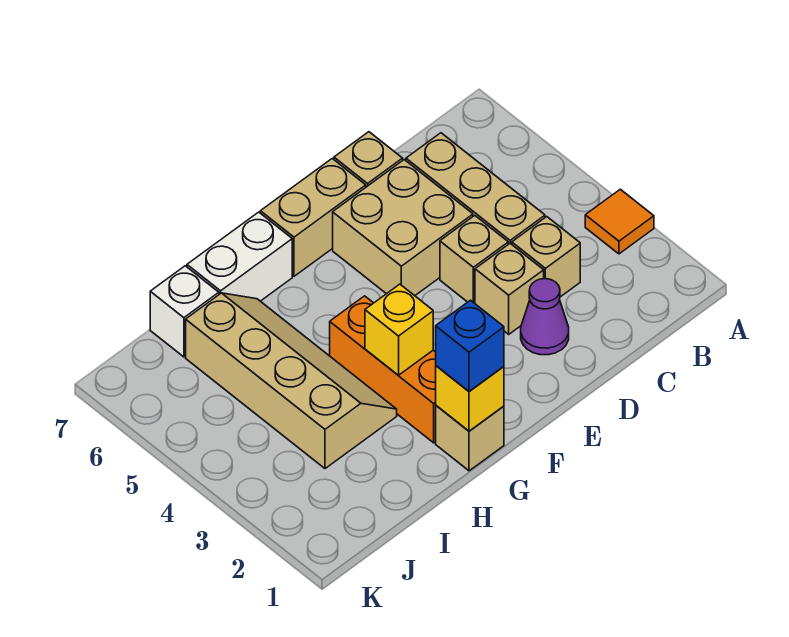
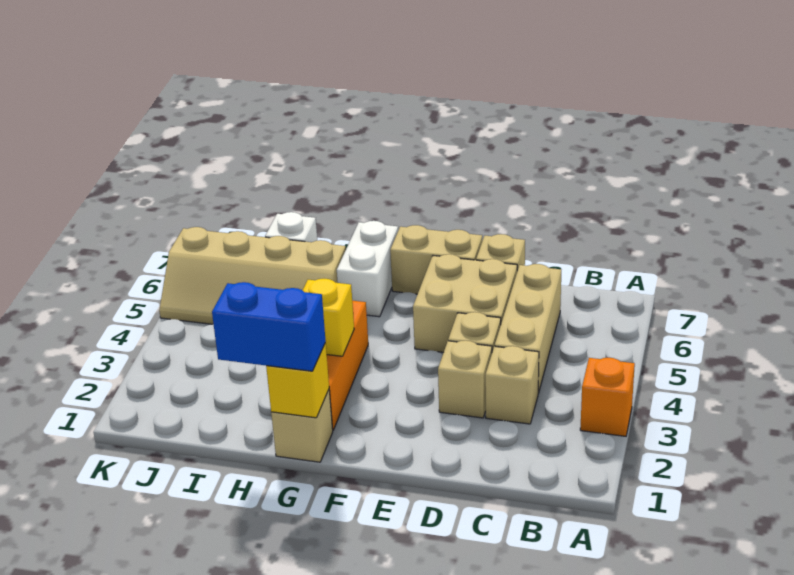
orange 1x1 tile [585,189,654,254] -> orange 1x1 brick [580,358,635,436]
purple 1x1 cone [521,279,569,355] -> none
blue 1x1 brick [436,300,504,391] -> blue 1x2 brick [212,282,326,371]
white 1x2 brick [187,212,292,301] -> white 1x2 brick turned to [337,221,398,317]
tan 2x4 slope [186,293,397,469] -> tan 2x4 slope turned to [159,227,346,324]

